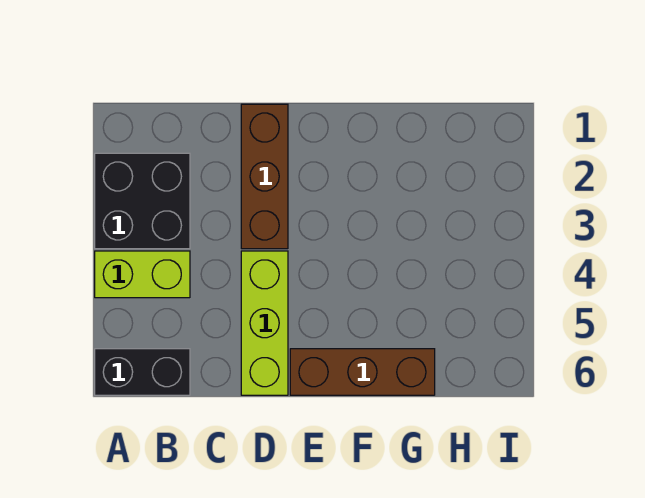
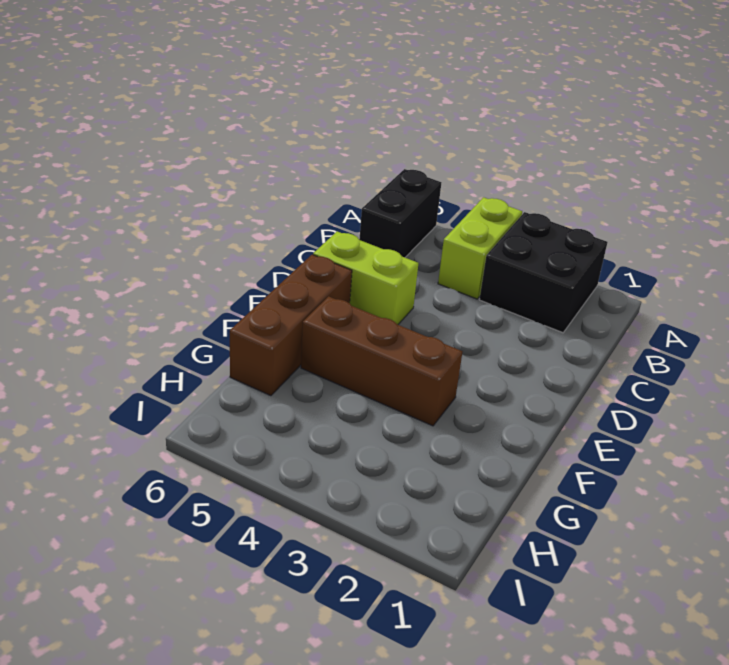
brown 1x3 brick [241,104,288,249] -> brown 1x3 brick moved to [301,296,462,426]
lime 1x3 brick [241,251,288,395] -> lime 1x2 brick [313,231,418,325]

